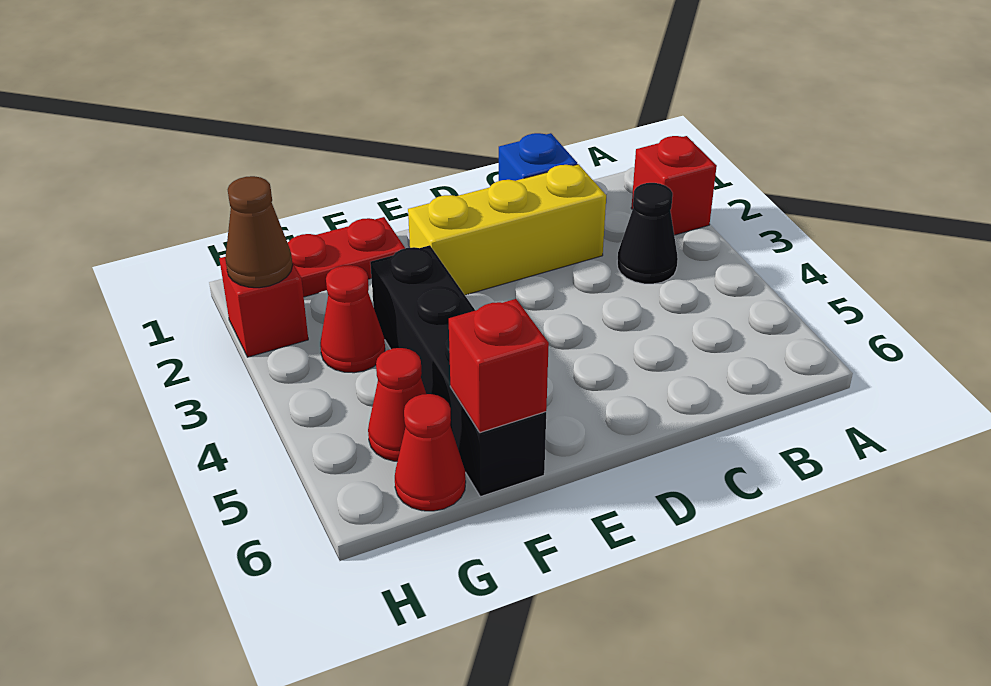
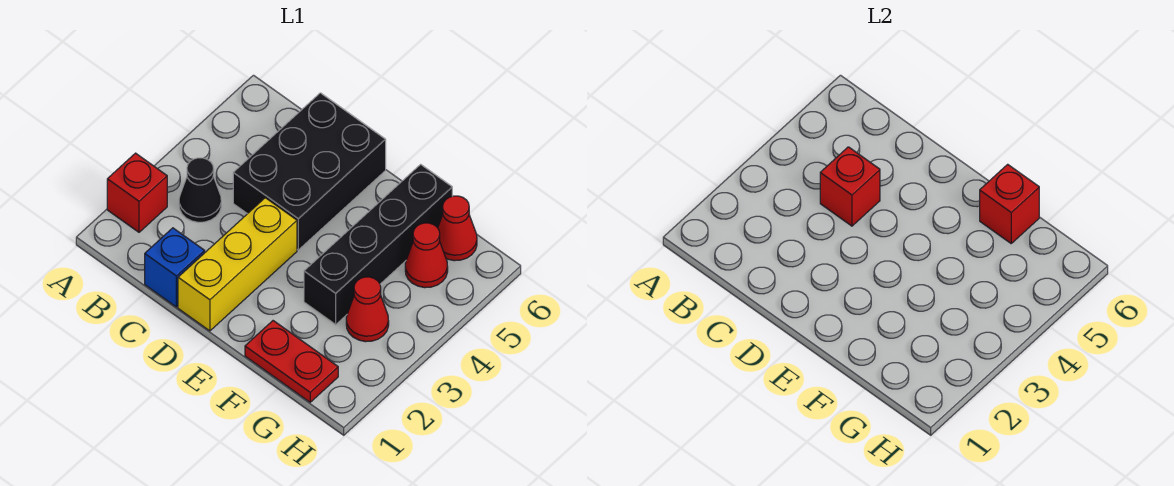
yellow 1x3 brick [408,164,606,295] -> yellow 1x3 brick turned to [178,198,297,331]
none -> black 2x3 brick [233,93,386,250]
red 1x1 brick [219,257,308,357] -> red 1x1 brick moved to [820,147,880,226]
brown 1x1 cone [225,176,293,288] -> none

